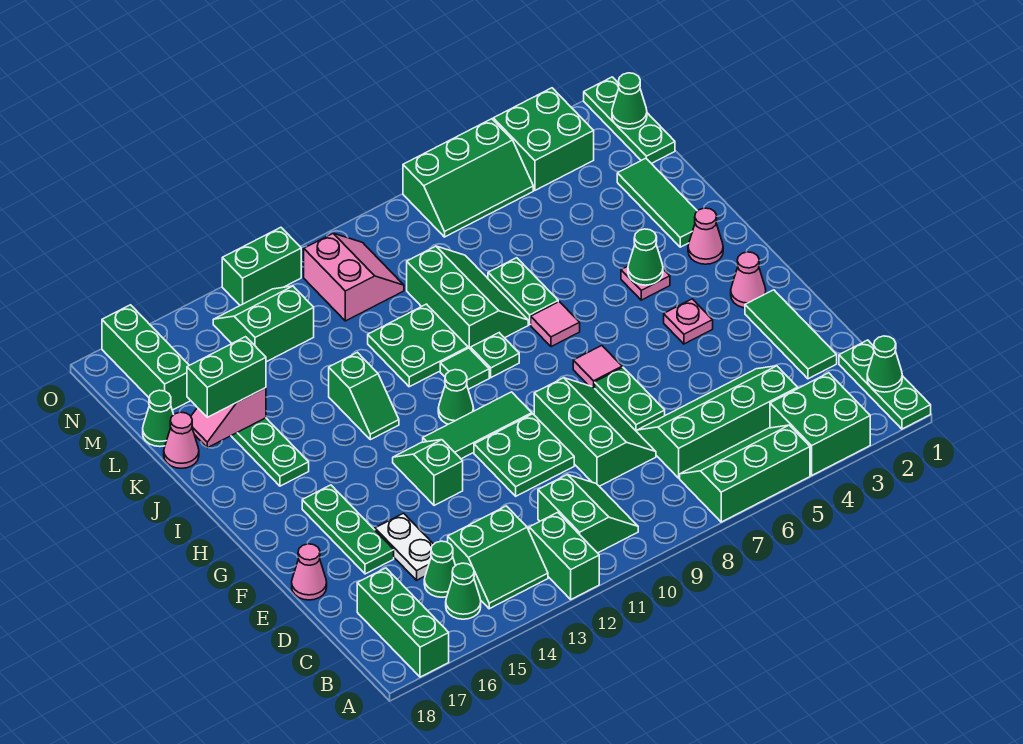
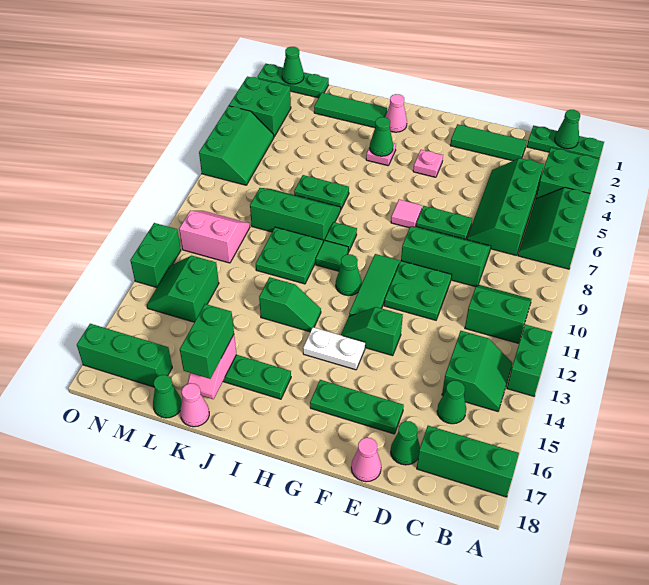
green 1x2 brick [529,512,599,599] -> green 1x2 brick turned to [507,325,552,396]
green 1x1 cone [446,563,481,619] -> green 1x1 cone moved to [391,421,420,465]
white 1x2 plate [375,513,434,580] -> white 1x2 plate moved to [303,327,365,370]
pink 1x1 cone [731,252,766,308] -> none
pink 1x1 tile [531,302,580,347] -> none

